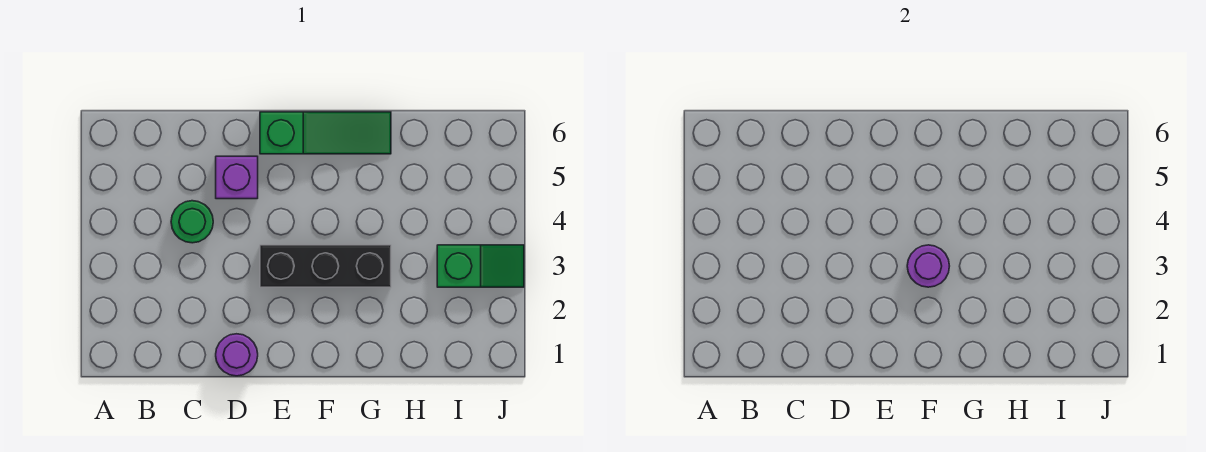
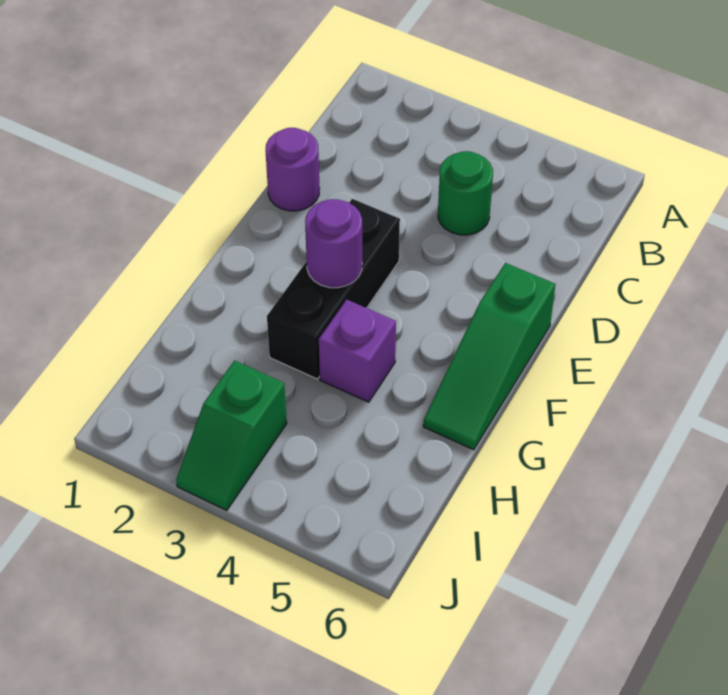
purple 1x1 brick [216,156,258,199] -> purple 1x1 brick moved to [319,299,396,402]

